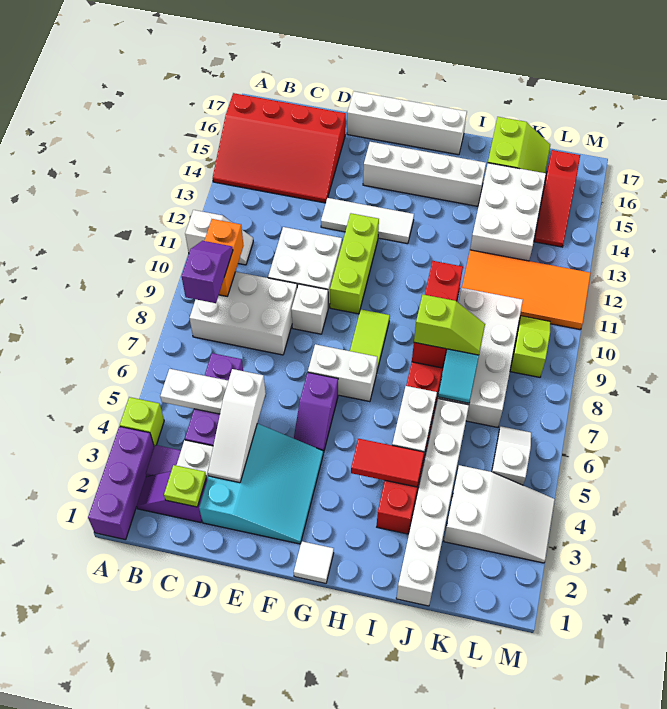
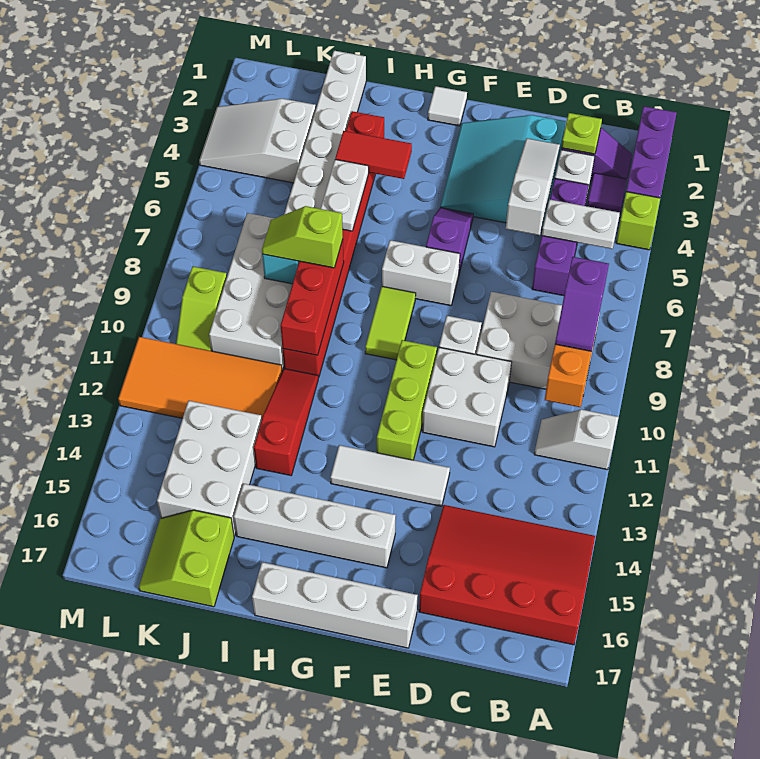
white 1x2 slope [492,426,531,485] -> none
red 1x3 slope [534,150,580,247] -> red 1x3 slope moved to [254,369,318,475]

